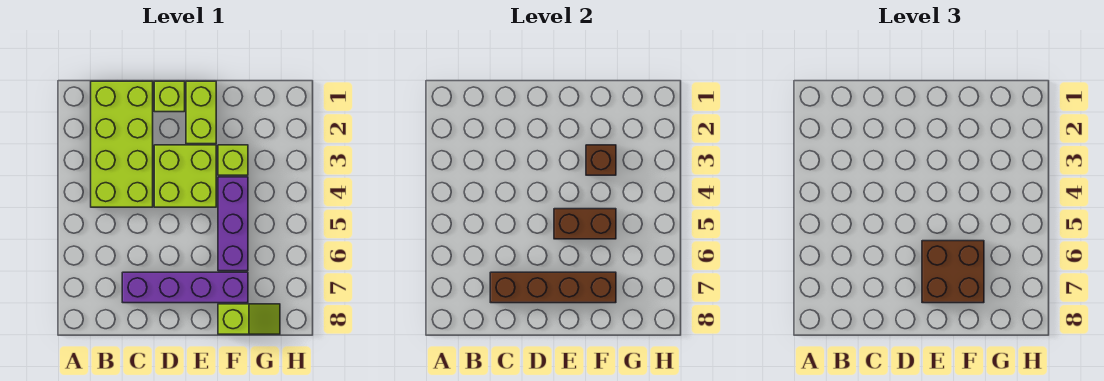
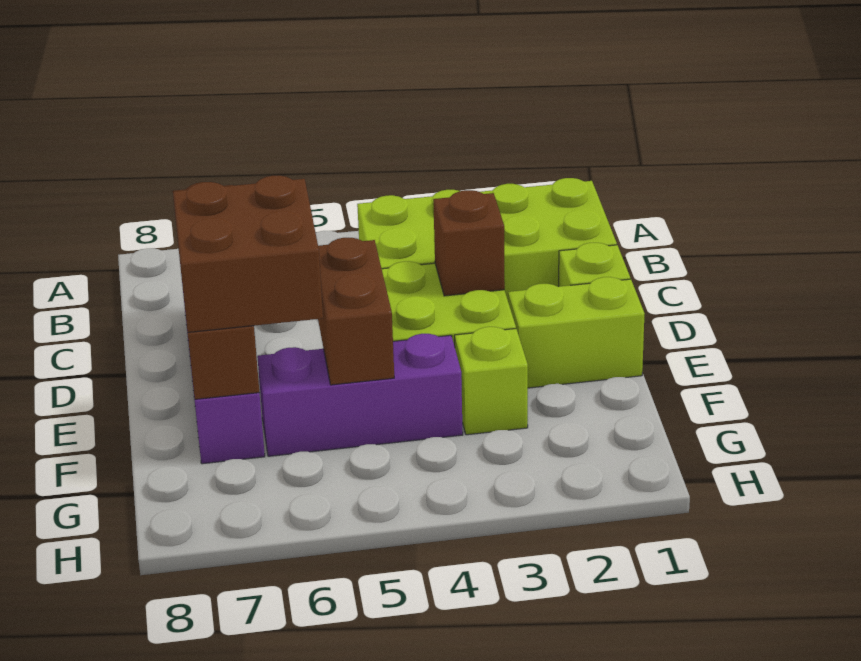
brown 1x1 brick [586,145,616,175] -> brown 1x1 brick moved to [433,190,505,296]
lime 1x2 slope [218,304,280,334] -> none

